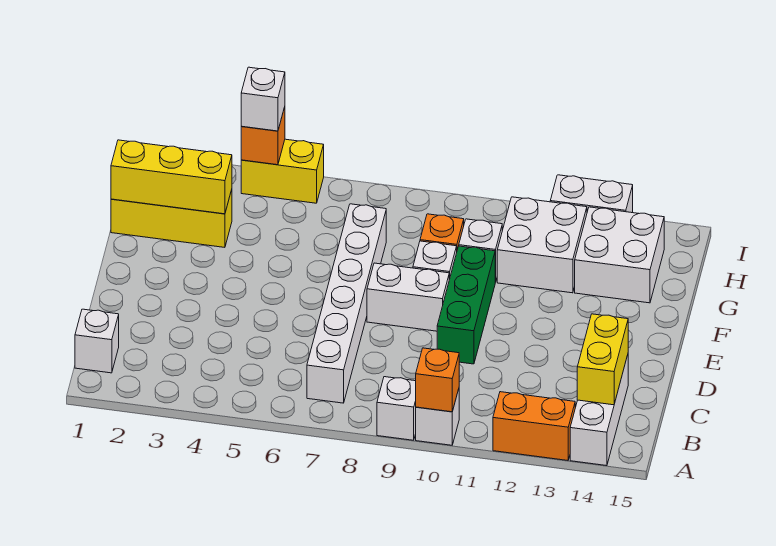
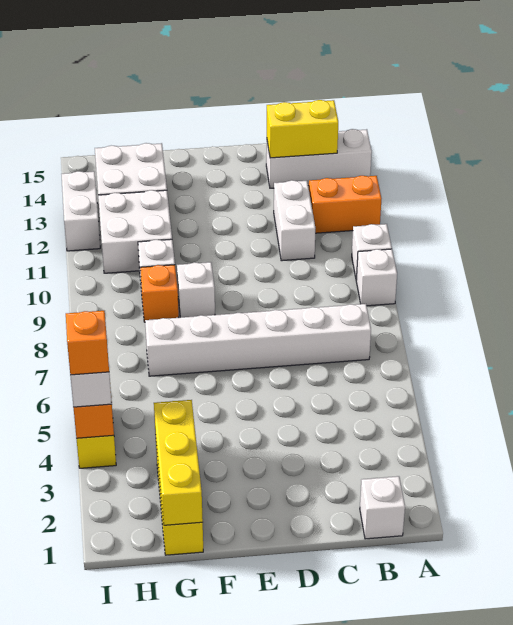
orange 1x1 brick [416,348,459,412] -> orange 1x1 brick moved to [66,311,109,375]
orange 1x2 brick [493,392,575,460] -> orange 1x2 brick turned to [309,176,382,233]
green 1x3 brick [437,246,495,364] -> none
white 1x2 brick [367,263,449,331] -> white 1x2 brick moved to [274,180,315,261]

